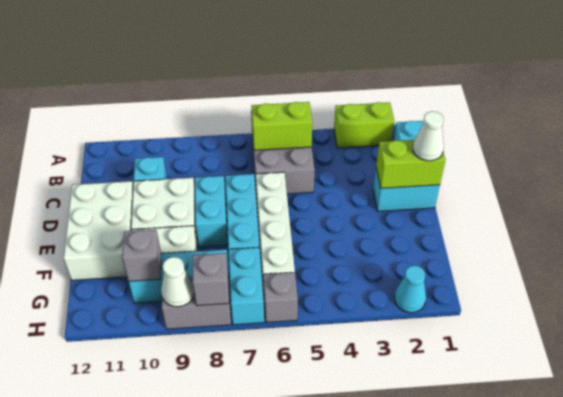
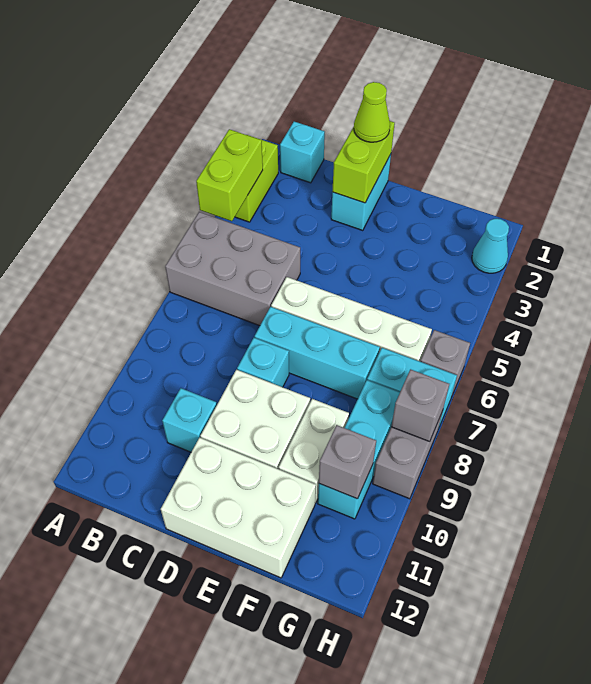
lime 1x2 brick [251,102,312,150] -> lime 1x2 brick moved to [196,129,263,221]
white 1x1 cone [413,111,444,161] -> lime 1x1 cone [354,82,390,142]
cyan 1x2 brick [195,176,228,247] -> cyan 1x1 brick [237,338,289,387]
white 1x1 cone [161,257,194,307] -> none

